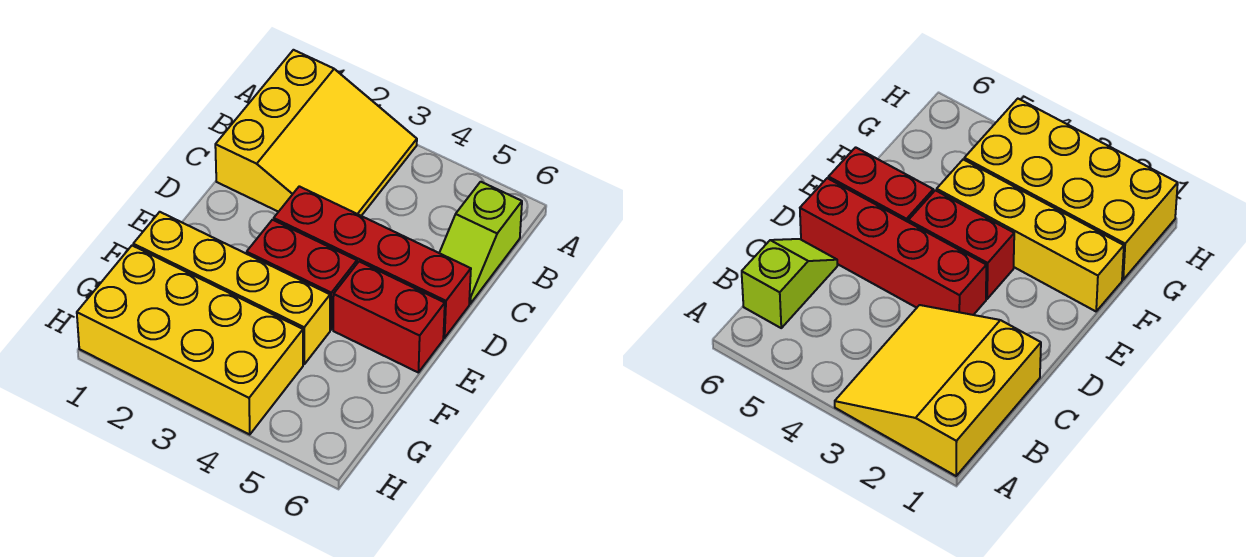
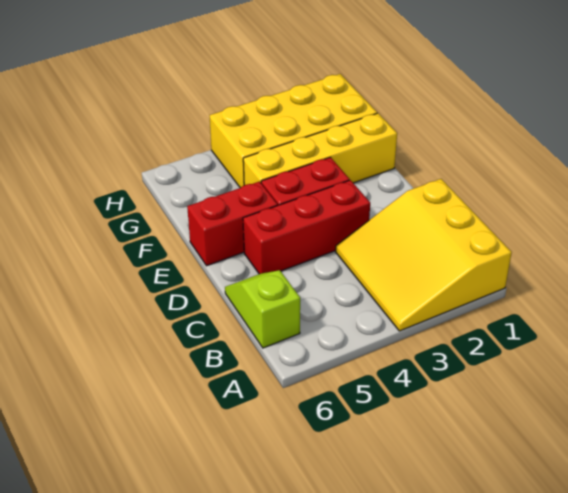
red 1x4 brick [274,186,471,338] -> red 1x3 brick [243,180,370,274]

